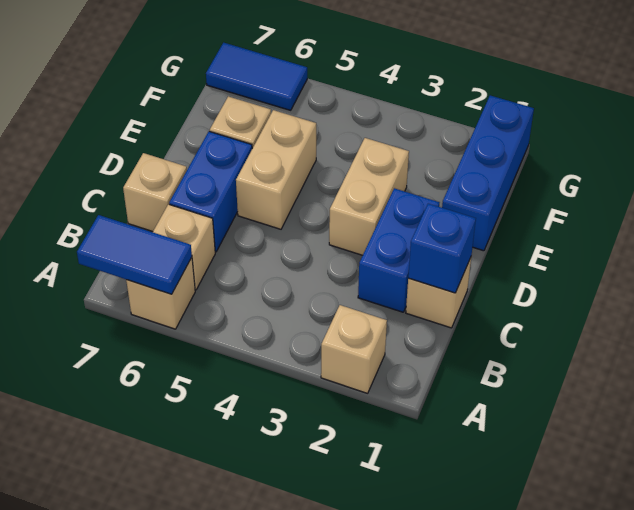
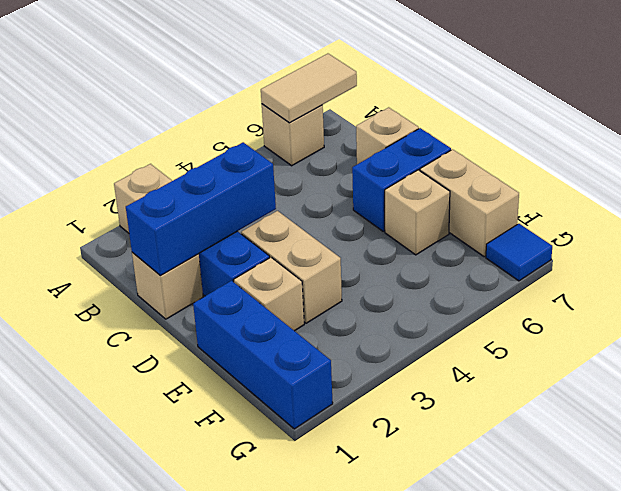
blue 1x2 tile [77,215,192,294] -> tan 1x2 tile [261,54,357,123]
tan 1x1 brick [153,204,215,290] -> tan 1x1 brick moved to [234,257,304,331]
blue 1x1 brick [408,204,476,293] -> blue 1x3 brick [126,142,276,275]
blue 1x2 brick [169,131,252,252] -> blue 1x2 brick turned to [352,128,451,231]
tan 1x2 brick [236,110,316,229] -> tan 1x2 brick moved to [420,149,519,257]
blue 1x2 tile [206,43,307,110] -> blue 1x1 tile [486,224,552,281]

